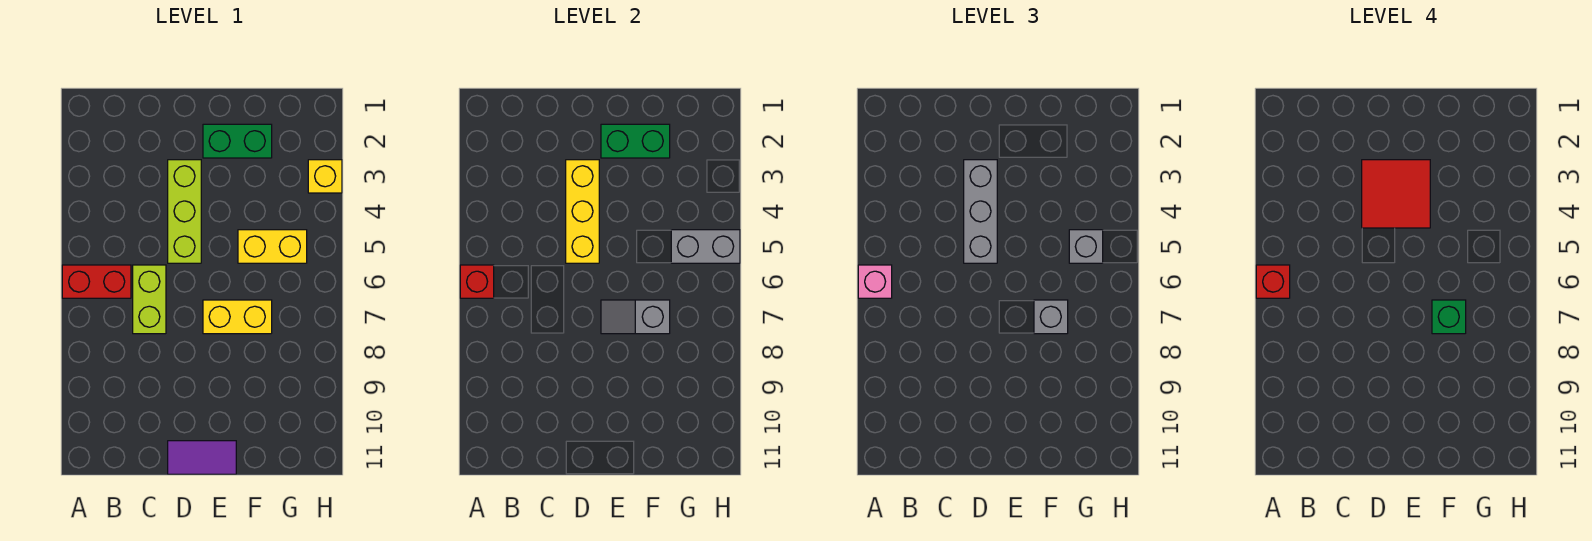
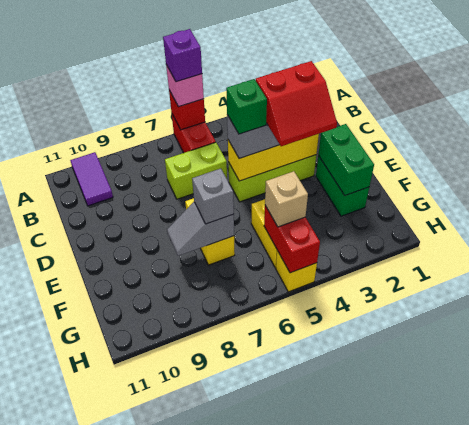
red 1x1 brick [1256,265,1290,298] -> purple 1x1 brick [163,29,202,82]
red 2x2 tile [1362,160,1430,228] -> red 2x2 slope [256,61,337,146]
purple 1x2 tile [168,441,236,474] -> purple 1x2 tile moved to [70,152,113,206]
grey 1x2 slope [601,300,670,334] -> grey 1x2 slope turned to [167,202,234,256]
green 1x1 brick [1432,300,1466,334] -> green 1x1 brick moved to [226,79,267,134]
grey 1x2 brick [671,230,740,263] -> red 1x2 brick [264,206,320,273]
grey 1x1 brick [1069,230,1103,263] -> tan 1x1 brick [265,171,308,227]
yellow 1x1 brick [308,160,342,193] -> yellow 1x1 brick moved to [276,251,317,292]

